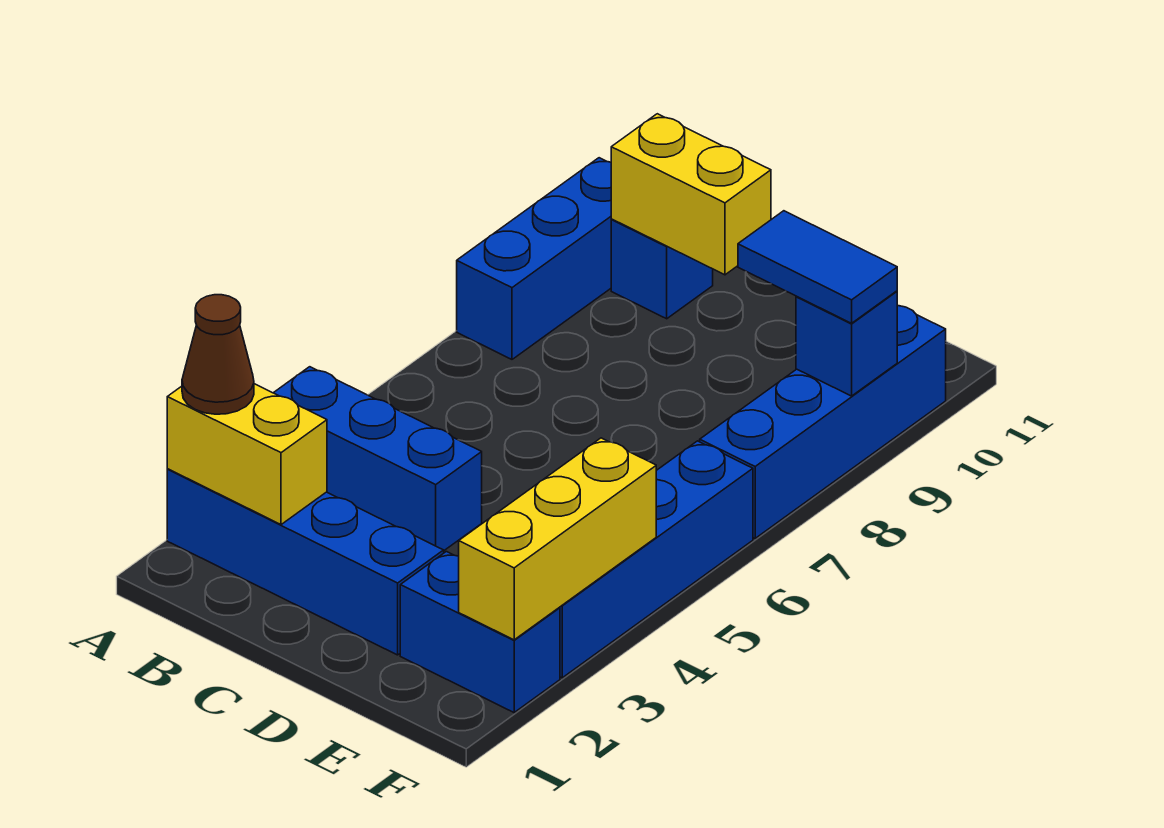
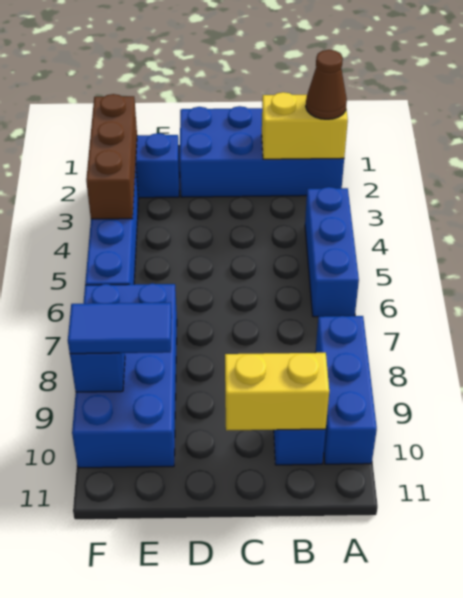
blue 1x4 brick [167,469,444,655] -> blue 2x4 brick [180,106,344,197]
blue 1x3 brick [274,367,482,550] -> blue 1x3 brick turned to [305,187,359,317]
yellow 1x3 brick [459,438,656,640] -> brown 1x3 brick [86,94,137,219]
blue 1x4 brick [700,306,946,538] -> blue 2x4 brick [72,283,177,468]

